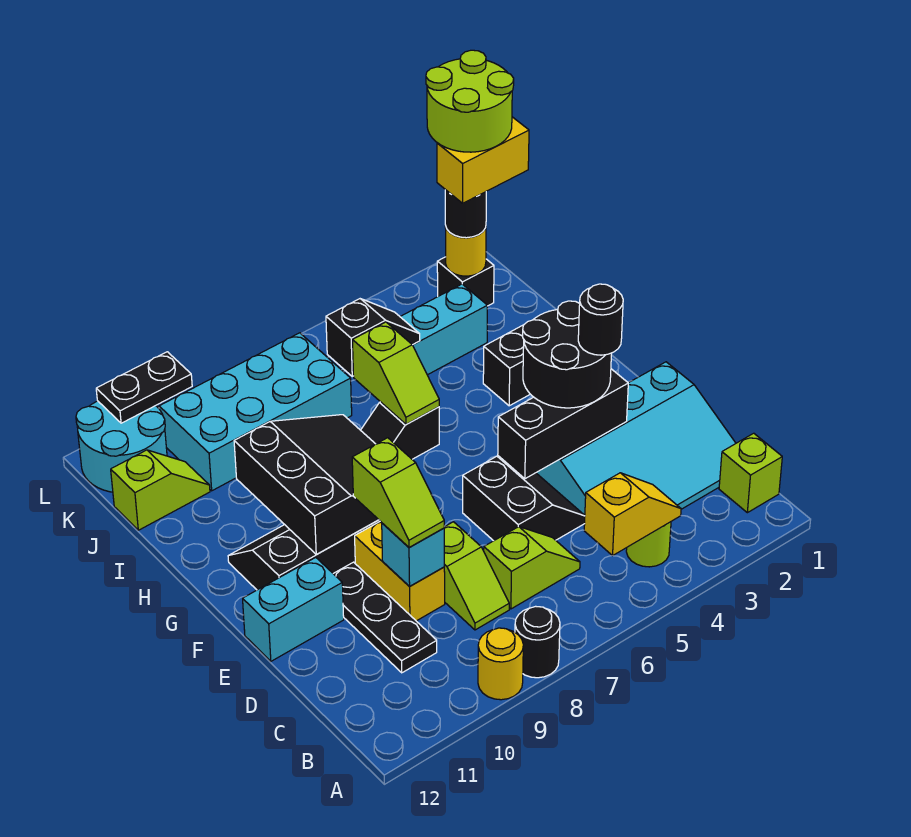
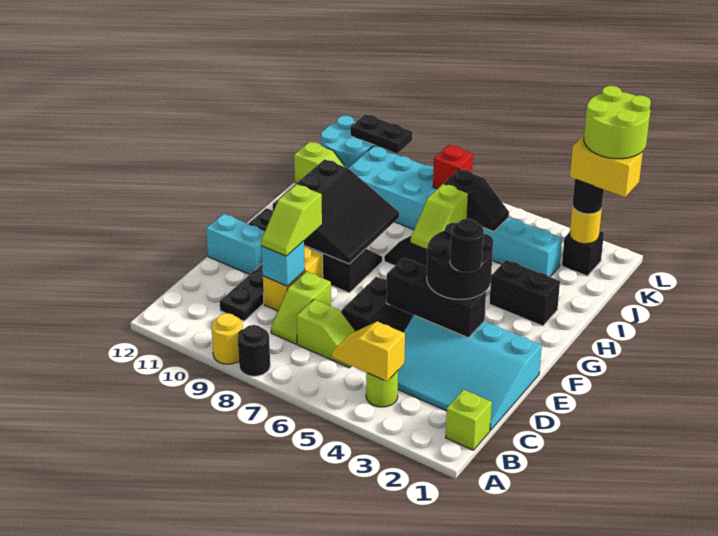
yellow 1x2 slope [584,473,681,556] -> yellow 1x2 slope turned to [332,322,405,381]
none -> red 1x1 brick [433,145,473,189]

